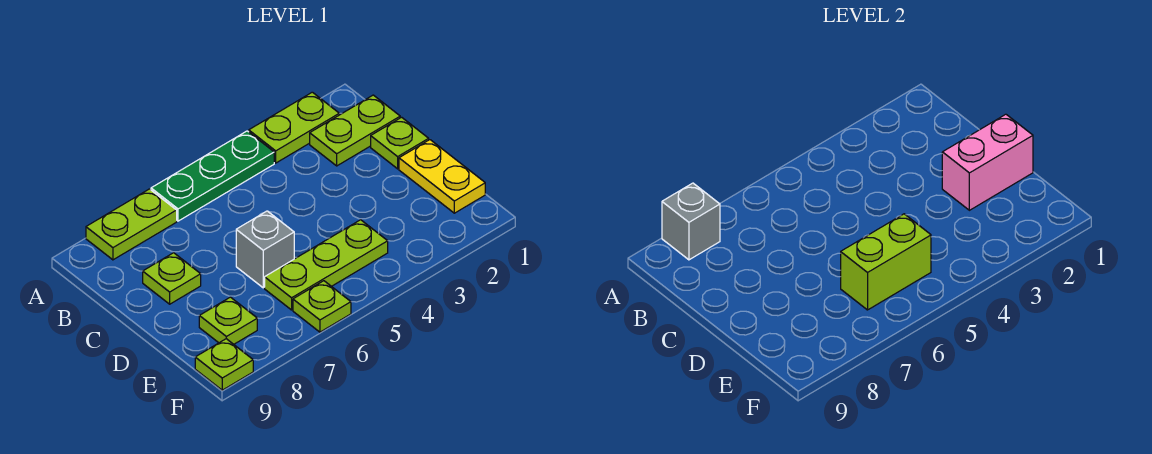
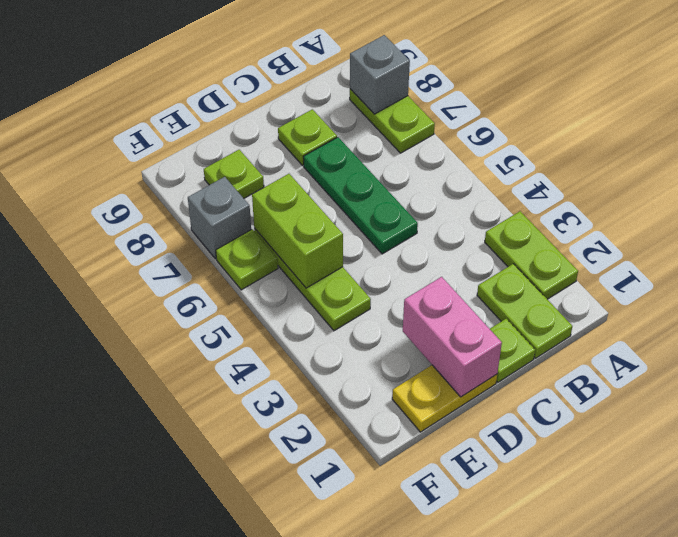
green 1x3 plate [151,131,274,221] -> green 1x3 plate moved to [303,137,418,254]
grey 1x1 brick [236,211,294,288] -> grey 1x1 brick moved to [188,177,251,259]
lime 1x1 plate [195,339,253,390] -> none

